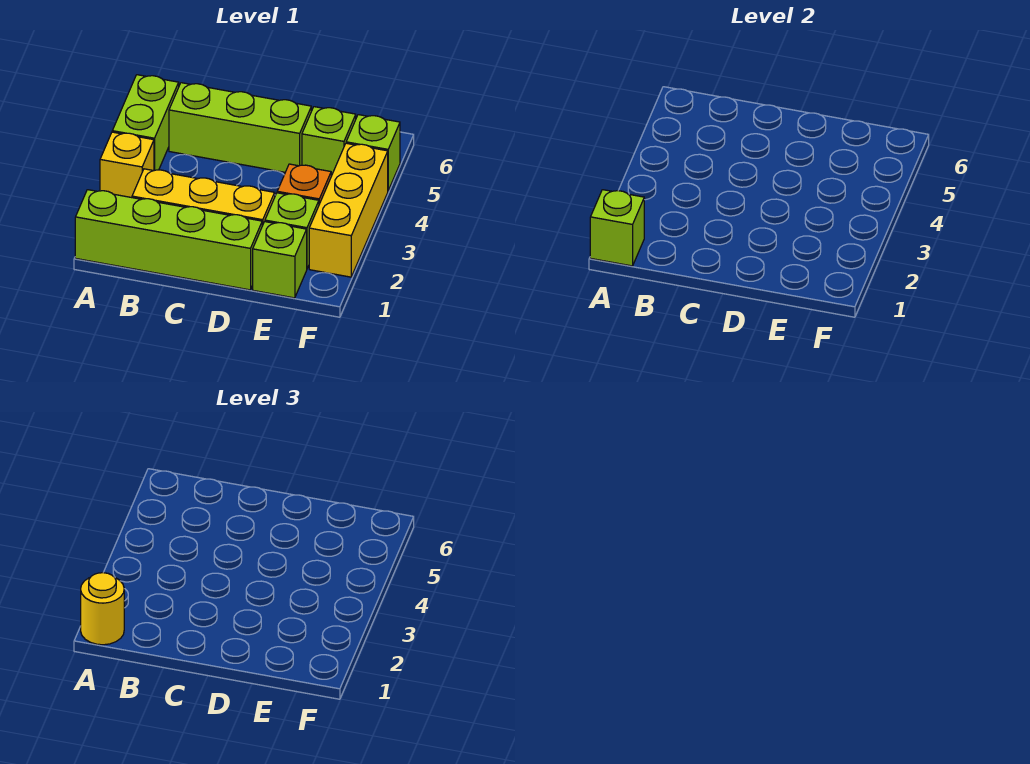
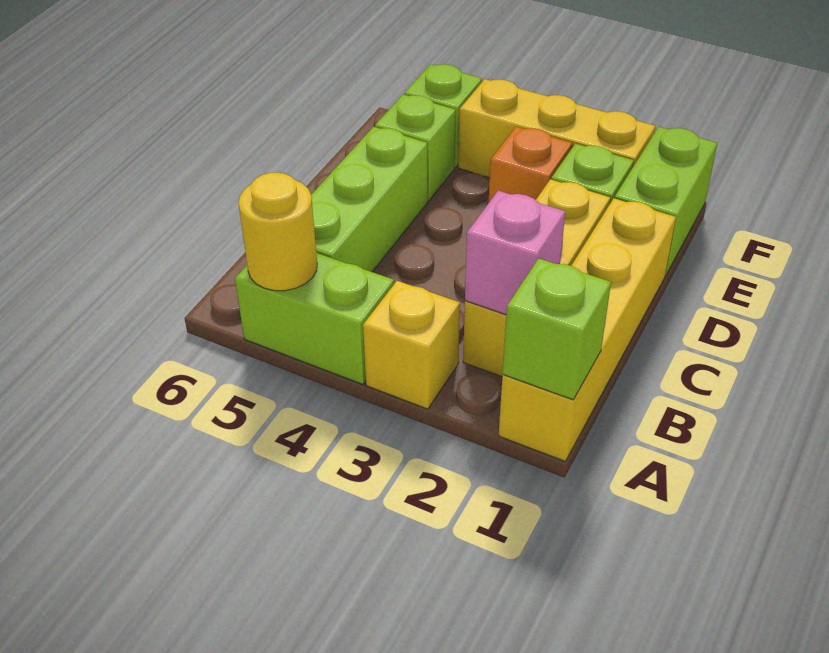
lime 1x4 brick [75,190,262,290] -> yellow 1x4 brick [499,198,676,461]
yellow 1x1 round brick [81,573,124,645] -> yellow 1x1 round brick moved to [238,173,317,291]
none -> pink 1x1 brick [465,191,565,315]
lime 1x1 brick [253,222,307,298] -> lime 1x2 brick [615,127,717,276]

